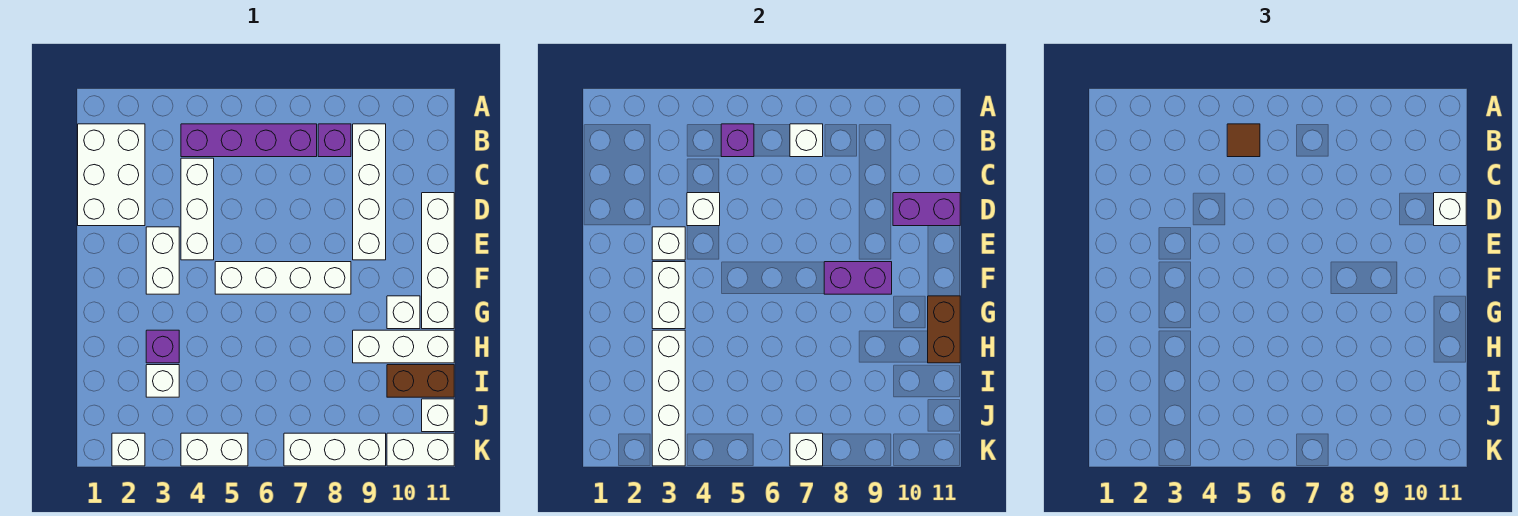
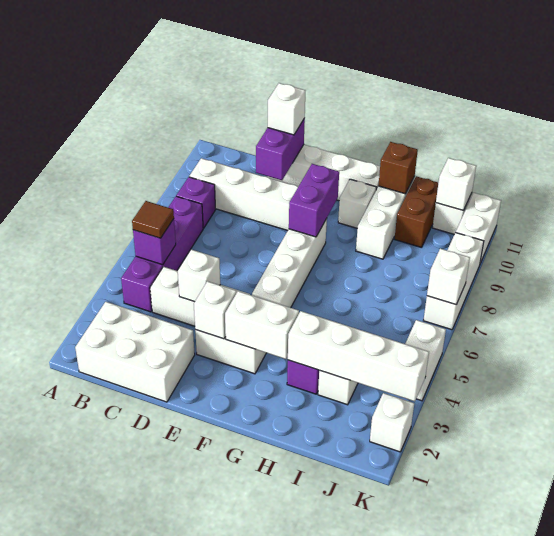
white 1x1 brick [790,124,823,157] -> white 1x1 brick moved to [436,158,476,211]
brown 1x2 brick [928,296,960,363] -> brown 1x1 brick [378,142,418,194]

